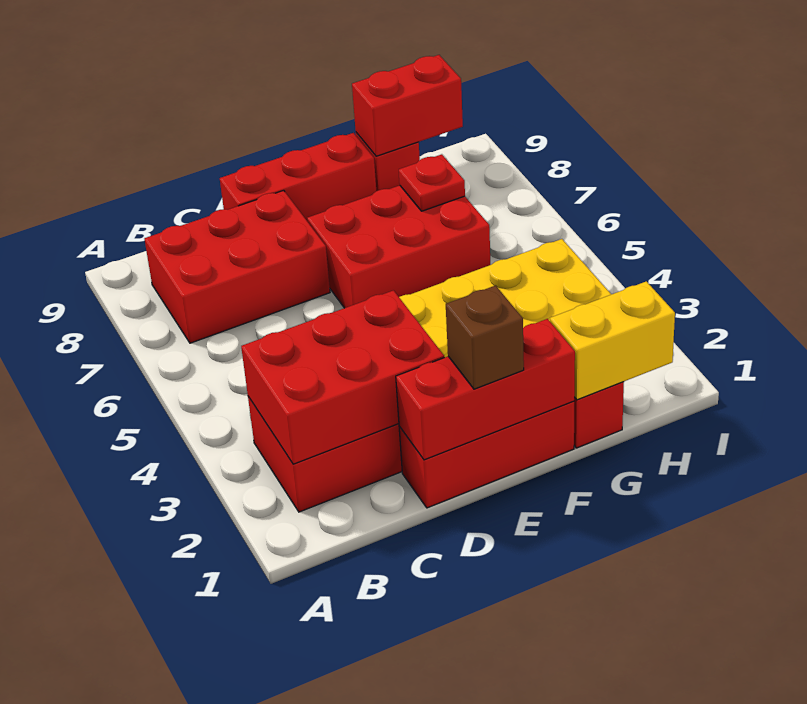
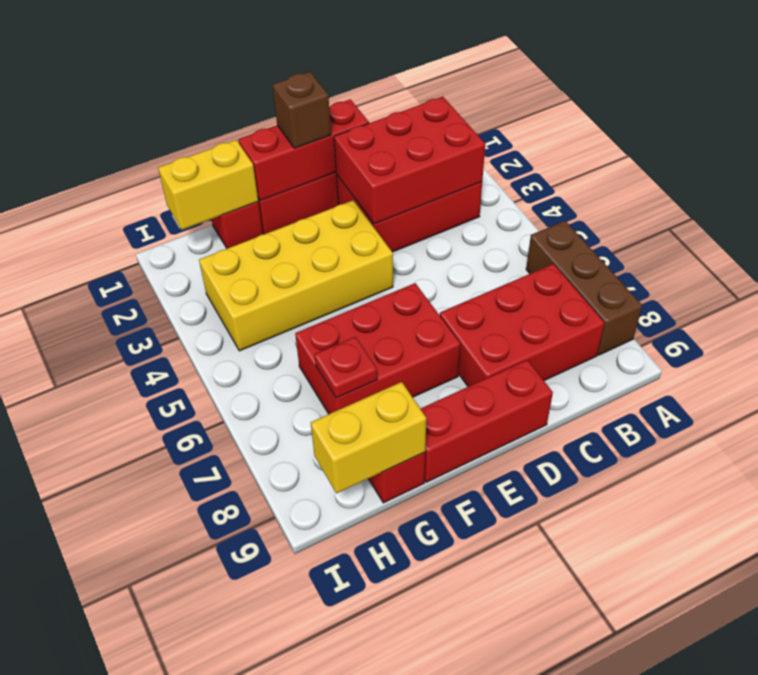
none -> brown 1x3 brick [526,221,642,355]
red 1x2 brick [352,55,463,156] -> yellow 1x2 brick [311,382,426,493]

